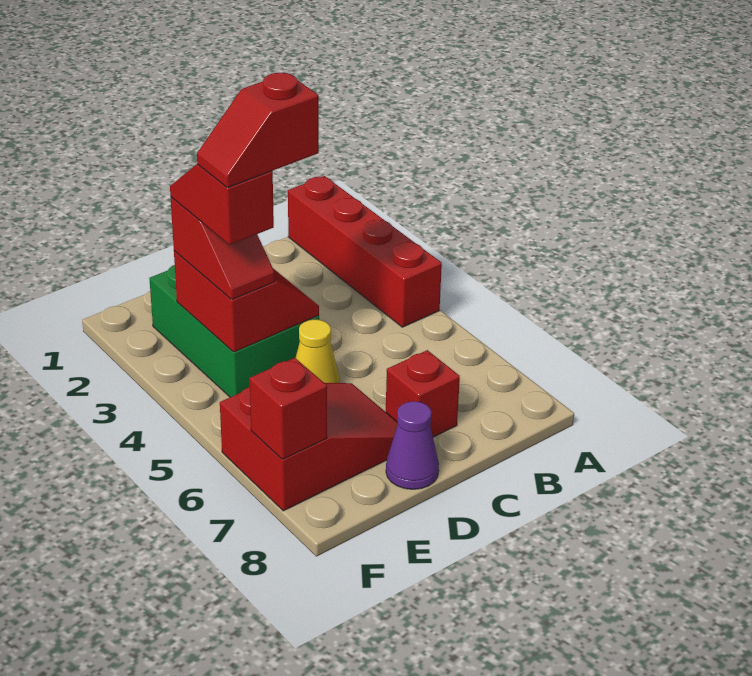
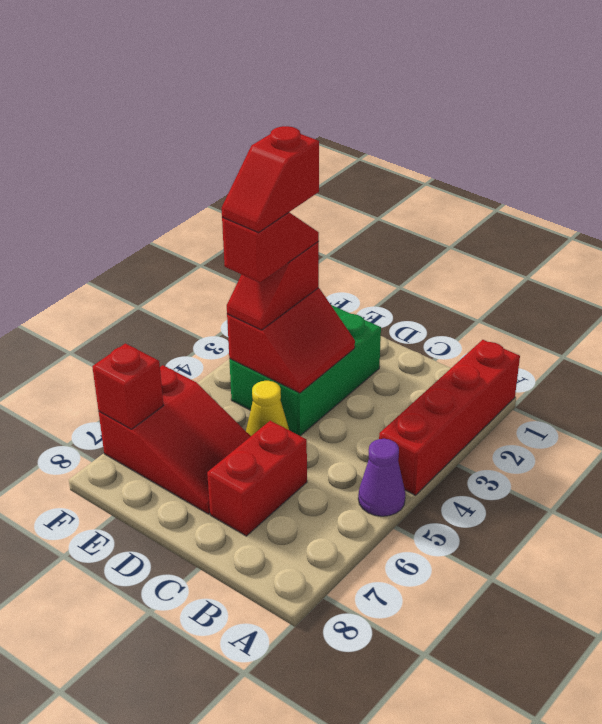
red 1x1 brick [386,350,460,437] -> red 1x2 brick [207,421,307,536]
red 1x2 slope [197,73,319,188] -> red 1x2 slope turned to [221,126,319,233]
purple 1x1 cone [386,401,439,489] -> purple 1x1 cone moved to [358,439,405,516]

